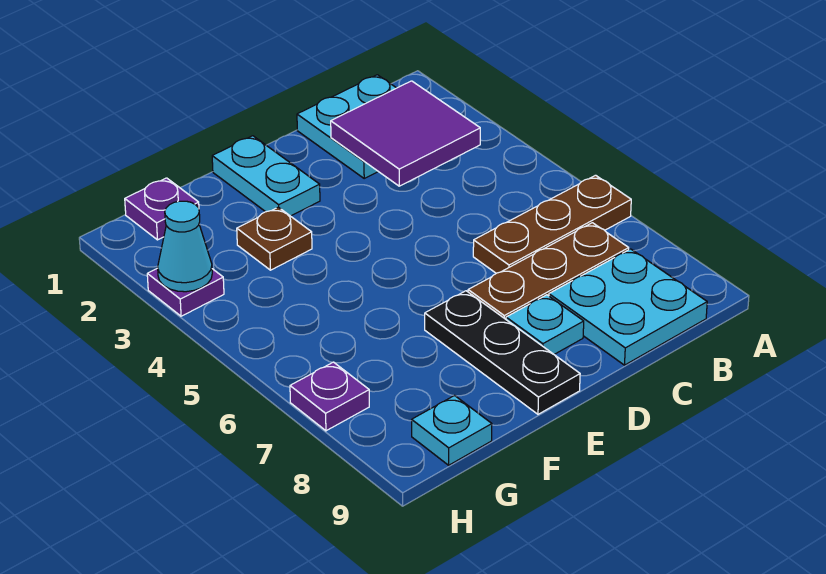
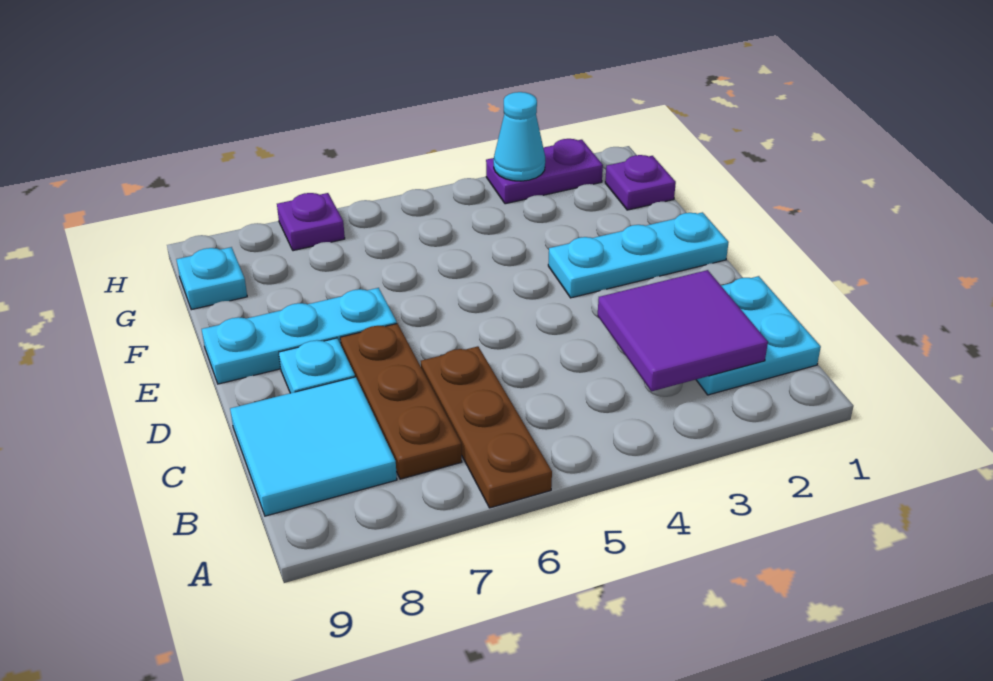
cyan 2x2 plate [549,249,707,365] -> cyan 2x2 tile [230,377,397,516]
cyan 1x2 plate [212,136,320,216] -> cyan 1x3 plate [548,212,729,298]
black 1x3 plate [425,291,580,414] -> cyan 1x3 plate [202,288,397,384]
brown 1x1 plate [237,207,312,270] -> none
purple 1x1 plate [147,268,224,316] -> purple 1x2 plate [486,139,603,204]

